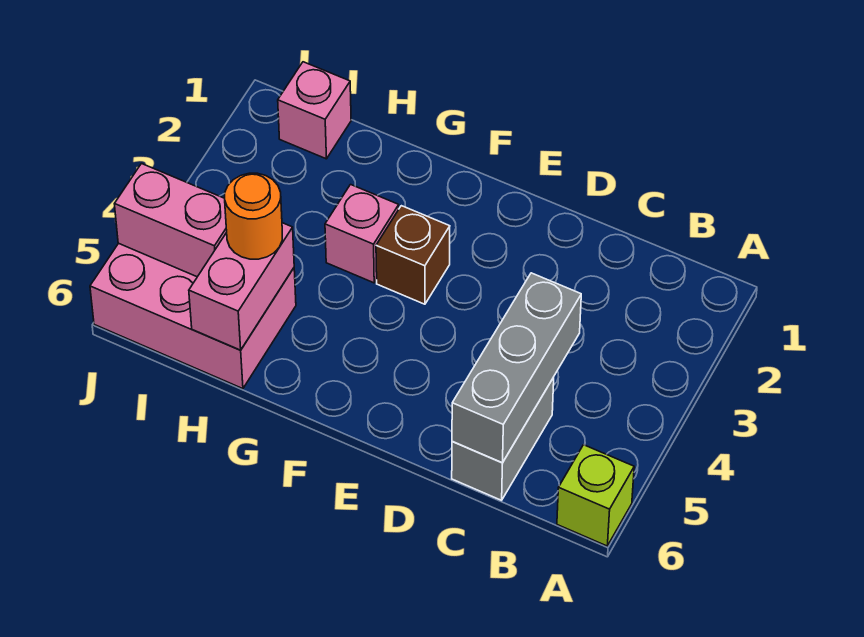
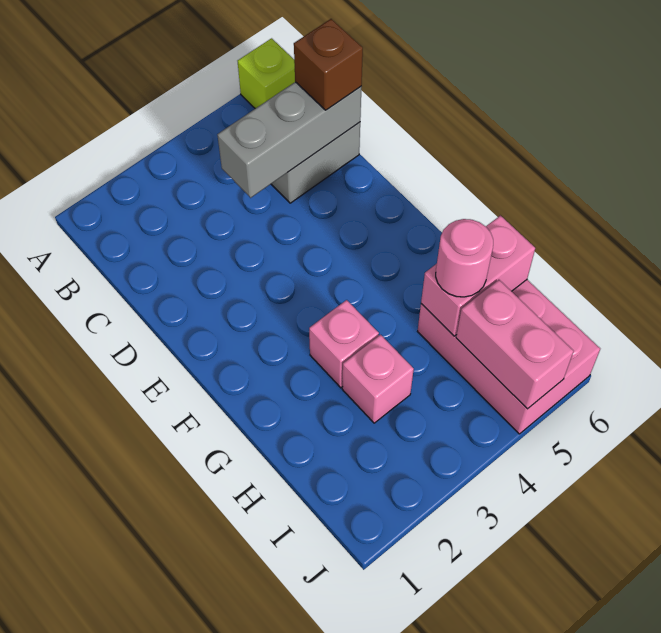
brown 1x1 brick [376,206,450,304] -> brown 1x1 brick moved to [294,19,363,110]
orange 1x1 round brick [225,173,282,259] -> pink 1x1 round brick [436,219,493,297]
pink 1x1 brick [278,62,351,159] -> pink 1x1 brick moved to [342,335,414,423]

